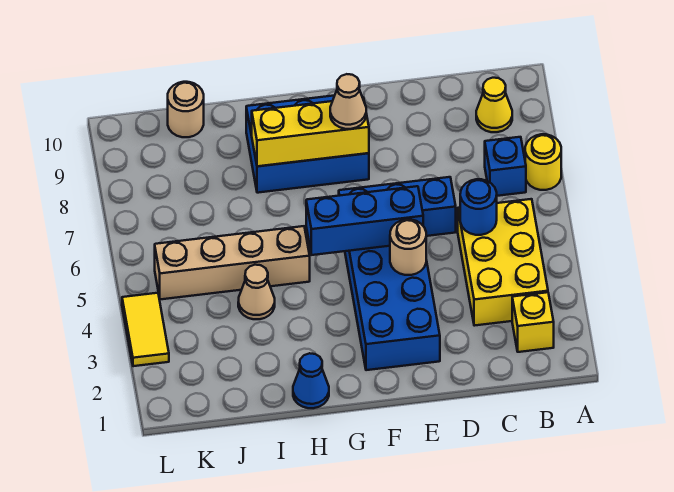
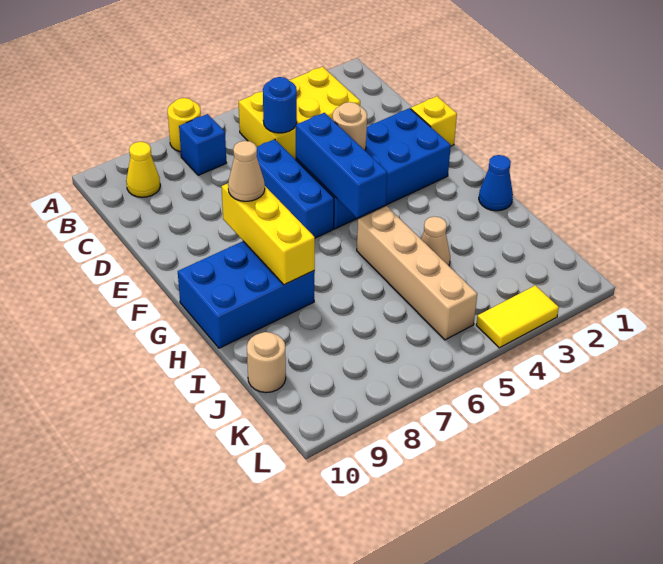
yellow 1x1 brick [512,292,554,352] -> yellow 1x1 brick moved to [411,96,457,146]
blue 2x3 brick [246,95,369,193] -> blue 2x3 brick turned to [178,241,315,348]

